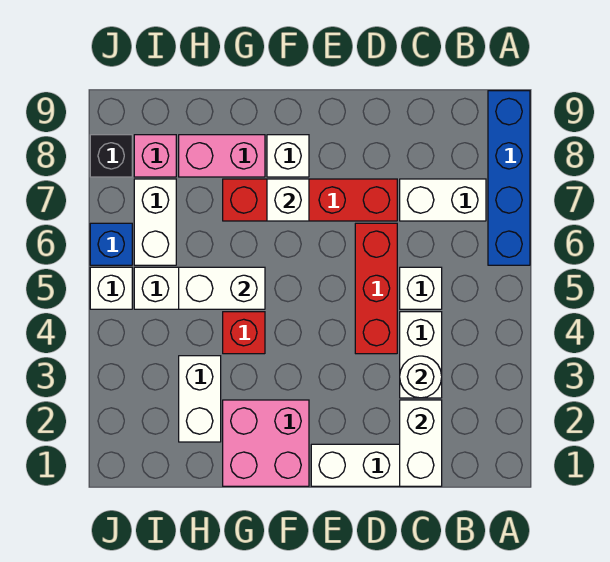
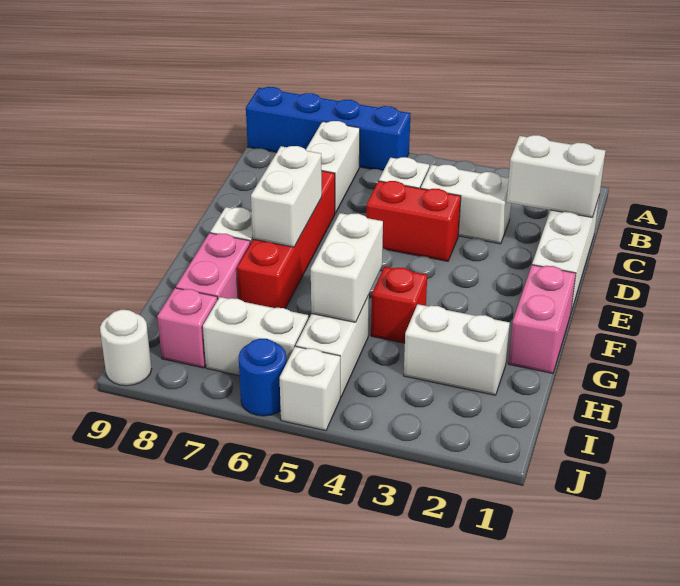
white 1x1 round brick [400,356,442,398] -> white 1x1 round brick moved to [100,310,152,386]
red 1x3 brick [355,223,397,354] -> red 1x2 brick [366,181,461,261]
pink 2x2 brick [223,400,309,486] -> pink 1x2 brick [508,265,576,373]
white 1x1 brick [267,179,309,221] -> white 1x2 brick [251,146,322,247]
blue 1x1 brick [90,223,132,265] -> blue 1x1 round brick [238,339,287,416]
black 1x1 brick [90,135,132,177] -> none

